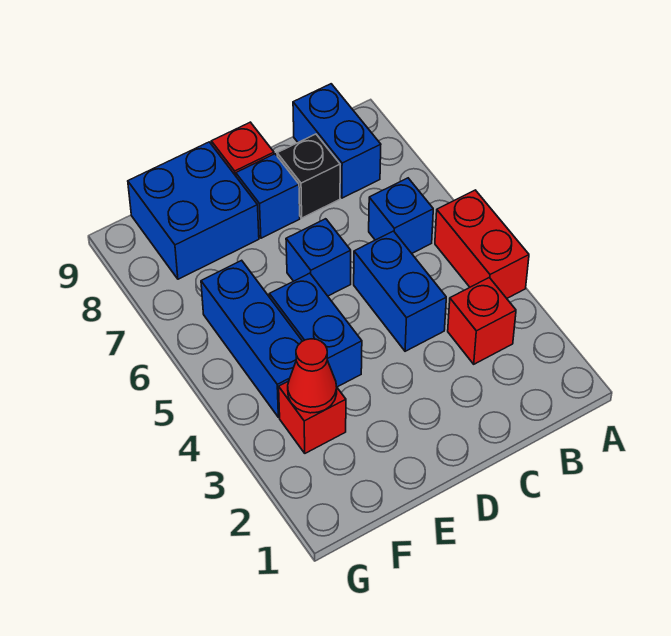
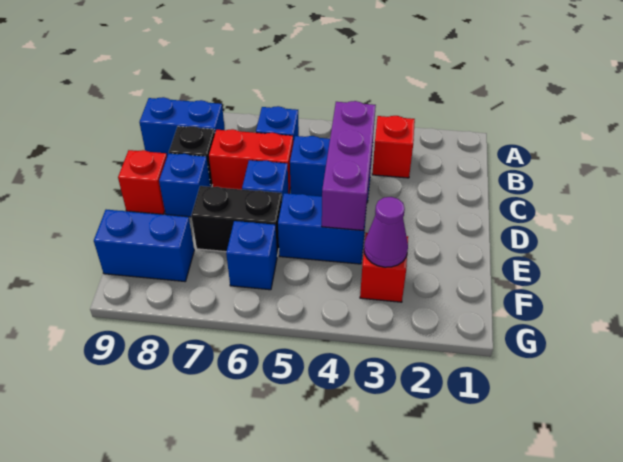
red 1x2 brick [435,190,529,298] -> red 1x2 brick moved to [209,129,293,193]
none -> purple 1x3 brick [322,101,376,231]
none -> black 1x2 brick [191,186,282,255]
blue 2x2 brick [128,142,259,279] -> blue 1x2 brick [94,210,194,281]
red 1x1 cone [288,339,337,413] -> purple 1x1 cone [364,197,408,267]
blue 1x3 brick [201,260,302,417] -> blue 1x1 brick [226,221,277,290]

